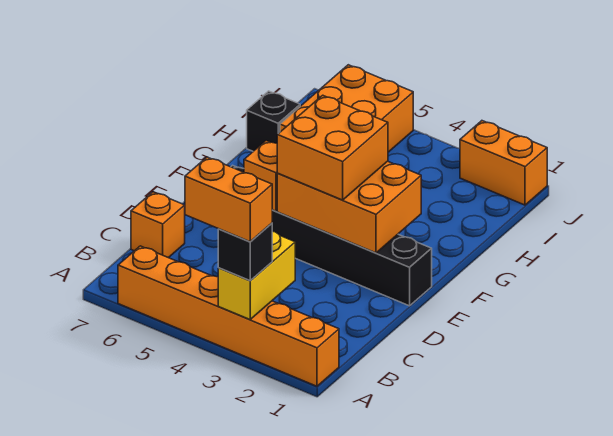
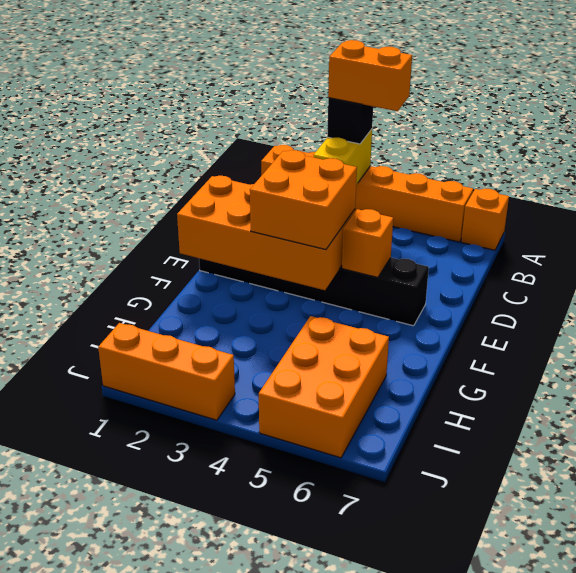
orange 1x1 brick [131,192,185,258] -> orange 1x1 brick moved to [461,189,509,250]
orange 2x3 brick [277,161,421,253] -> orange 2x4 brick [177,176,355,290]
black 1x1 brick [247,91,300,151] -> none
orange 1x2 brick [460,121,547,205] -> orange 1x3 brick [98,323,235,420]

